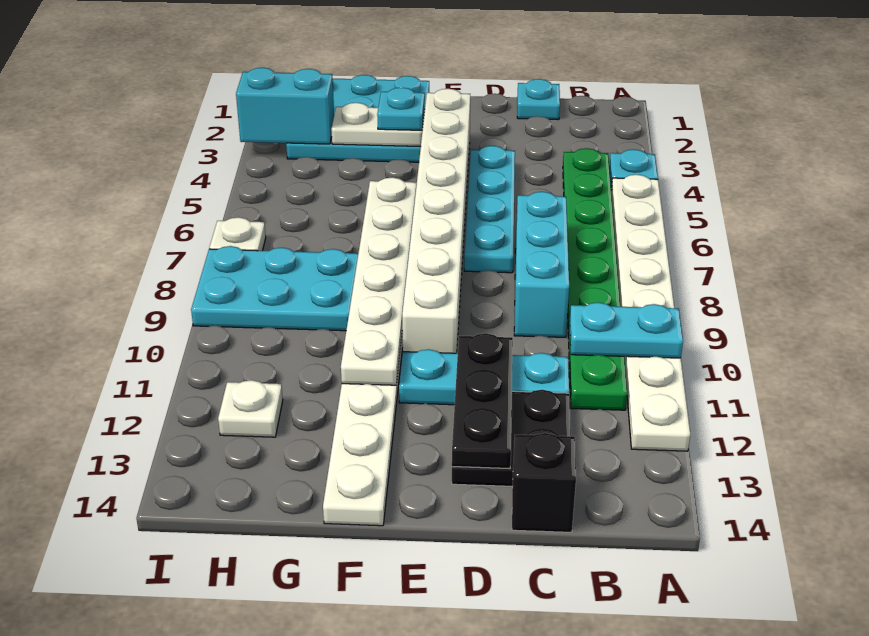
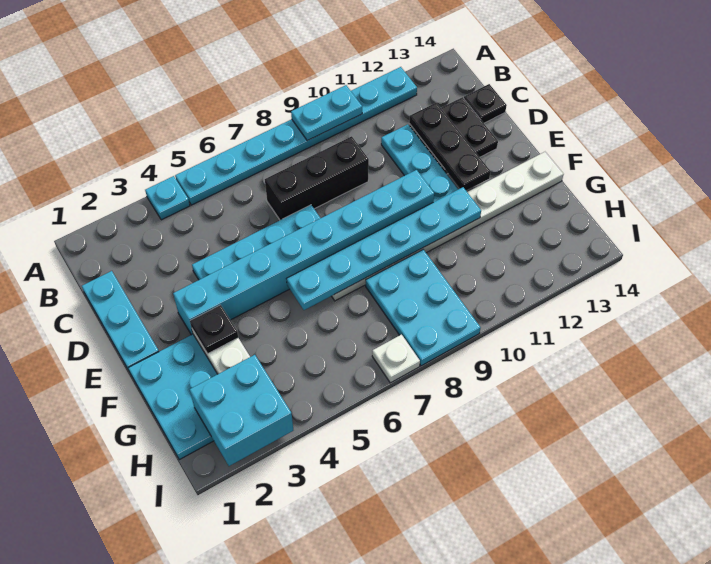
white 1x8 plate [611,175,690,451] -> cyan 1x8 plate [175,67,417,205]
cyan 1x2 plate [570,302,683,358] -> cyan 1x2 plate turned to [291,85,362,141]
green 1x8 plate [563,148,627,410] -> none
cyan 1x1 plate [517,79,560,120] -> cyan 1x3 plate [82,271,159,371]
cyan 1x3 brick [514,192,569,337] -> black 1x3 brick [265,136,369,220]
black 1x1 brick [512,433,576,532] -> black 1x1 plate [464,84,507,123]
black 1x3 plate [452,333,513,469] -> black 1x3 plate turned to [409,103,490,190]
white 1x8 brick [402,89,470,353] -> cyan 1x8 brick [173,170,434,335]
cyan 1x1 plate [377,88,425,130] -> black 1x1 plate [190,305,238,354]
white 1x6 plate [341,177,416,385] -> cyan 1x6 plate [287,187,481,310]
cyan 1x2 brick [236,68,334,144] -> cyan 2x2 brick [189,355,293,466]
white 1x1 plate [218,380,283,437] -> none

